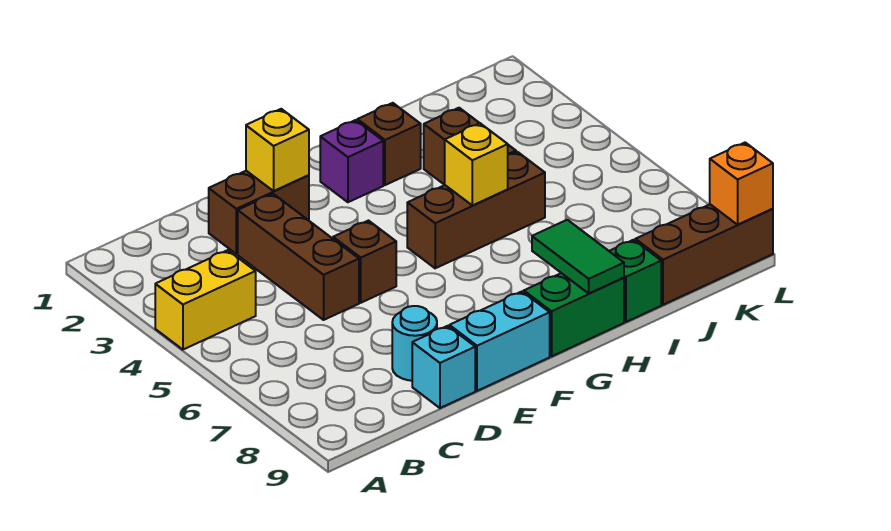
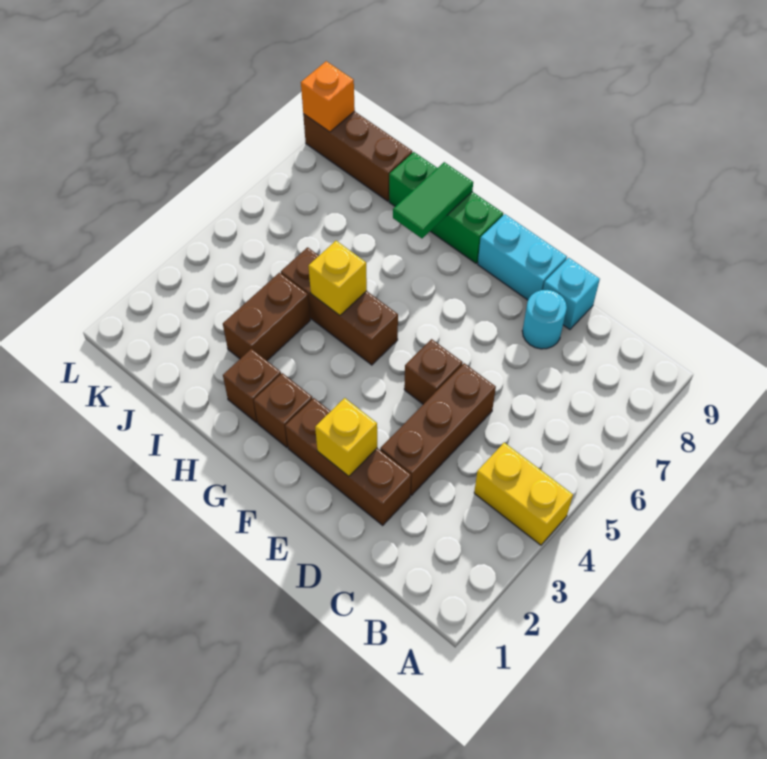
brown 1x2 brick [209,171,309,254] -> brown 1x3 brick [285,398,411,525]
purple 1x1 brick [320,120,383,202] -> brown 1x1 brick [254,373,312,447]

